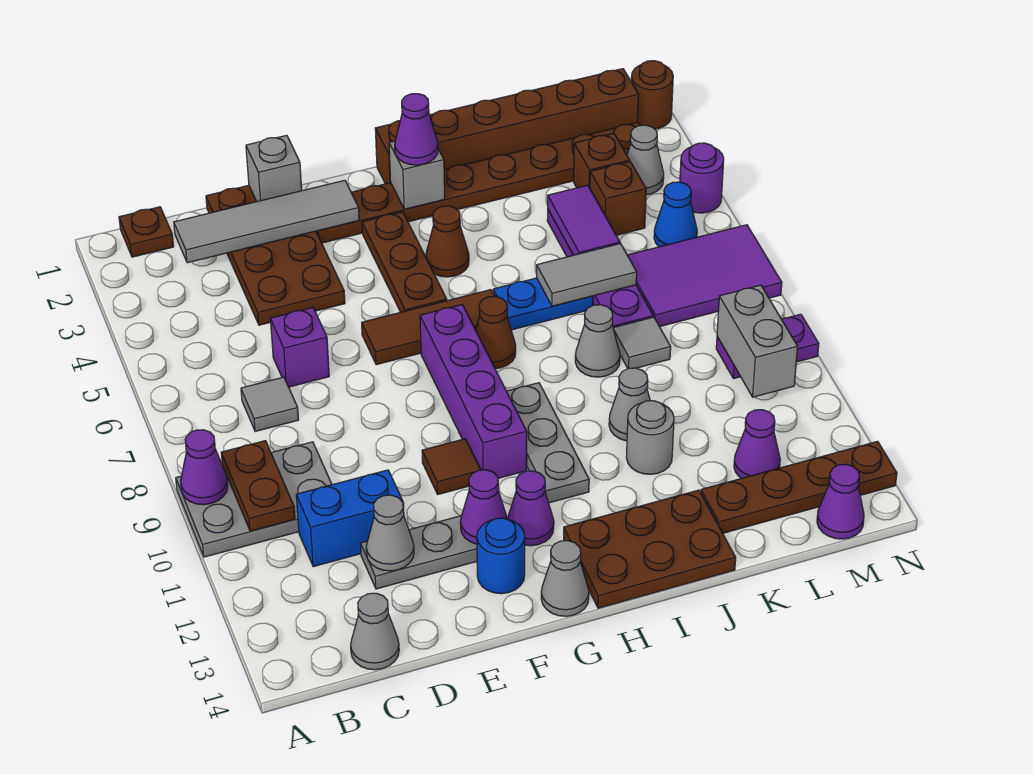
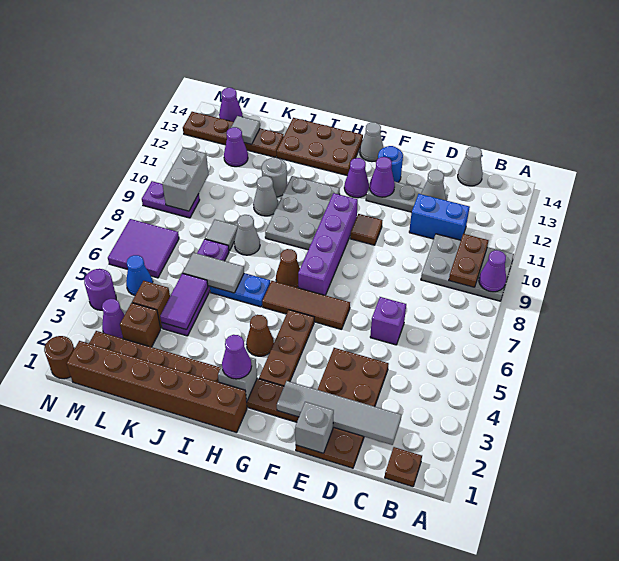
grey 1x1 tile [241,377,299,432] -> grey 1x1 tile moved to [231,116,260,144]
grey 1x3 plate [507,383,589,503] -> grey 2x3 plate [265,176,340,250]
purple 2x3 tile [628,225,782,327] -> purple 2x2 tile [108,219,179,278]
grey 1x1 cone [627,125,664,195] -> purple 1x1 cone [102,299,125,338]

